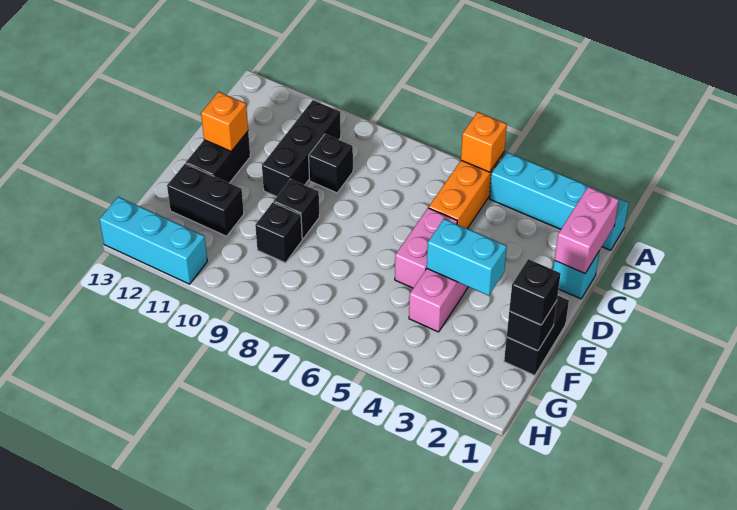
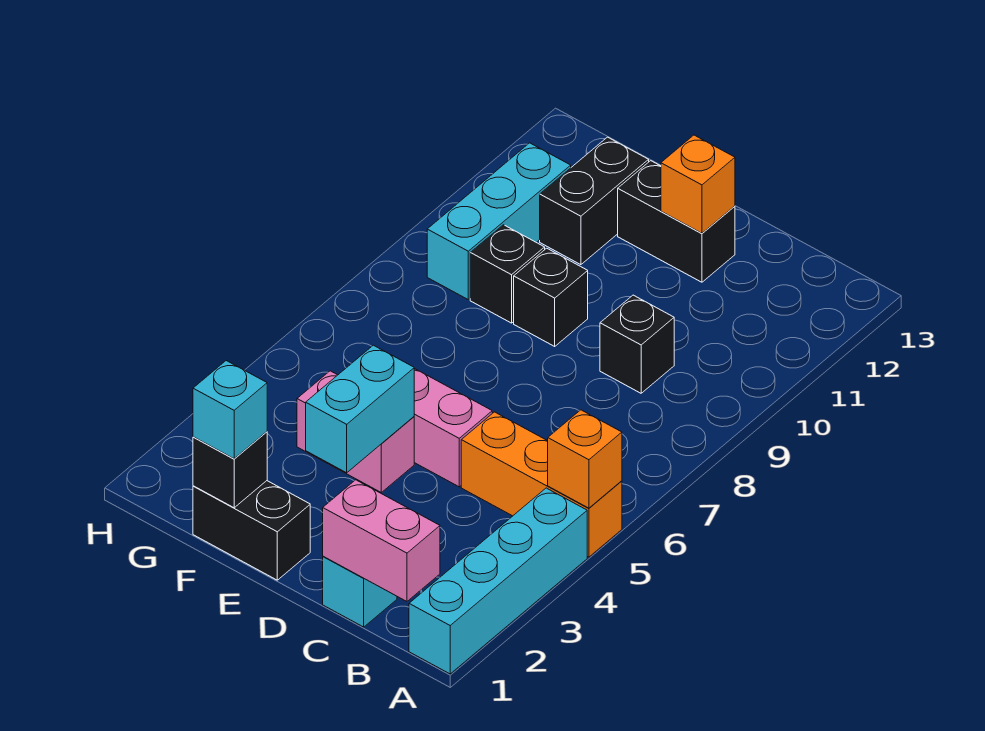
black 1x3 brick [262,100,341,197] -> none
black 1x1 brick [509,259,561,325] -> cyan 1x1 brick [193,361,267,459]
cyan 1x3 brick [99,197,207,284] -> cyan 1x3 brick moved to [427,143,571,299]

